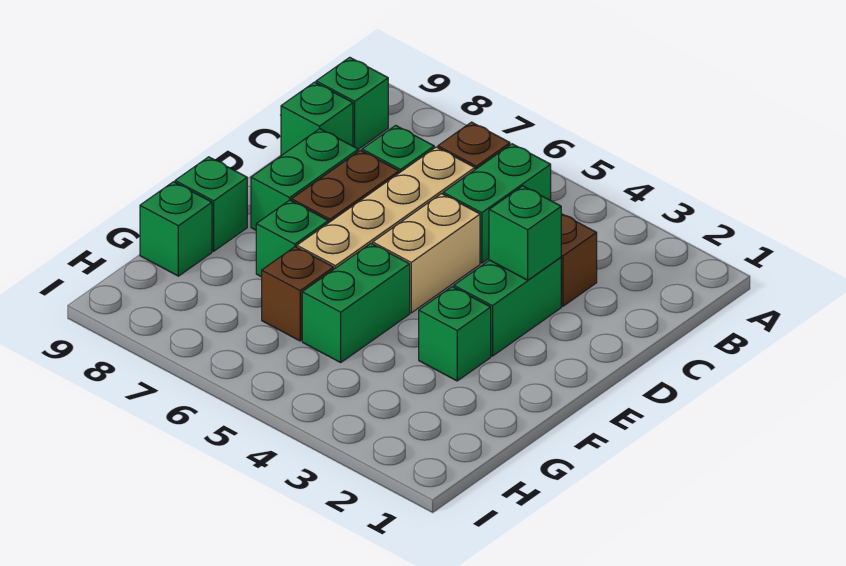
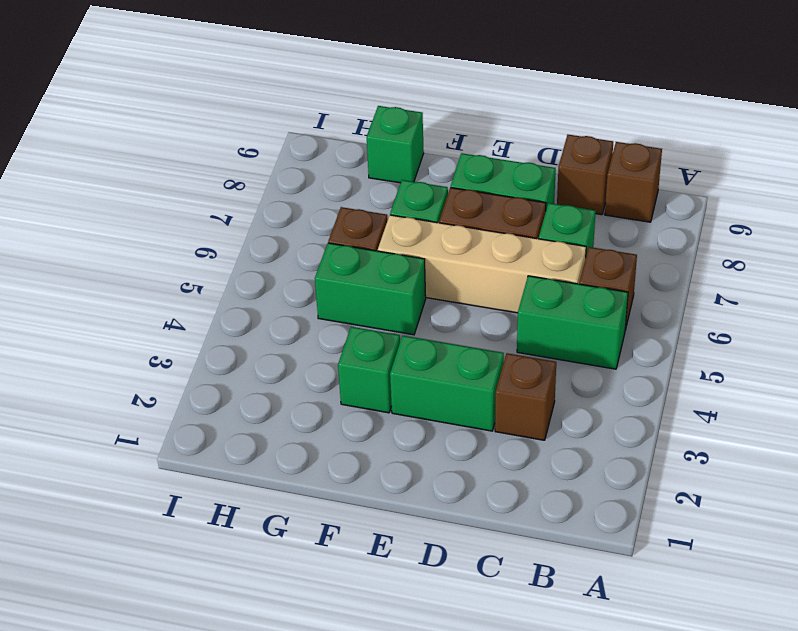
green 1x1 brick [316,57,388,149] -> brown 1x1 brick [605,142,662,222]
green 1x1 brick [281,82,353,156] -> brown 1x1 brick [557,135,613,215]
green 1x1 brick [489,186,561,280] -> none
tan 1x2 brick [373,194,480,313] -> none
green 1x1 brick [175,157,247,251] -> none

